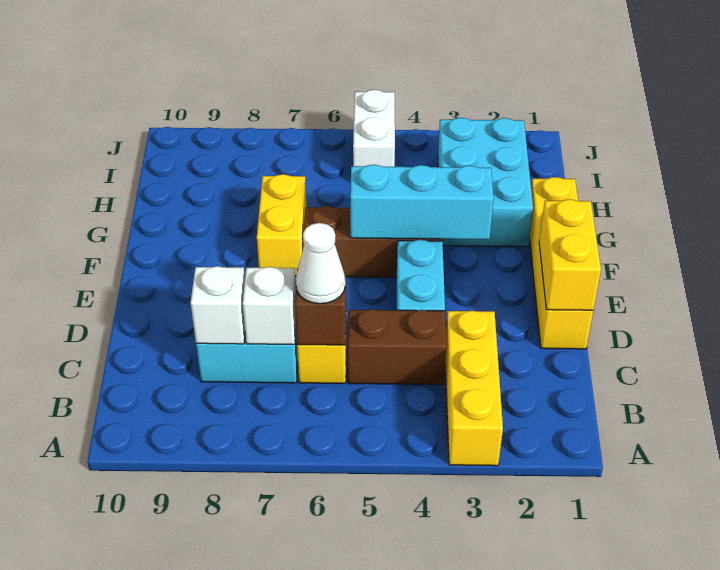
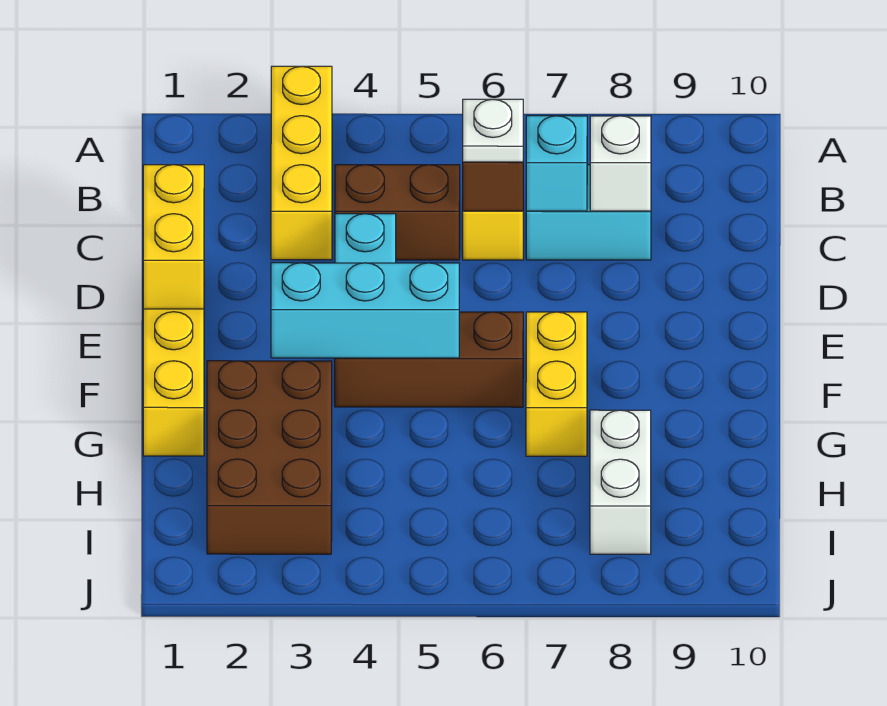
white 1x1 cone [296,223,345,304] -> white 1x1 plate [463,99,523,162]
white 1x1 brick [243,267,296,344] -> cyan 1x1 brick [526,116,587,211]
cyan 2x3 brick [438,118,533,247] -> brown 2x3 brick [207,361,332,554]
white 1x2 brick [353,89,395,167] -> white 1x2 brick moved to [590,410,651,554]

